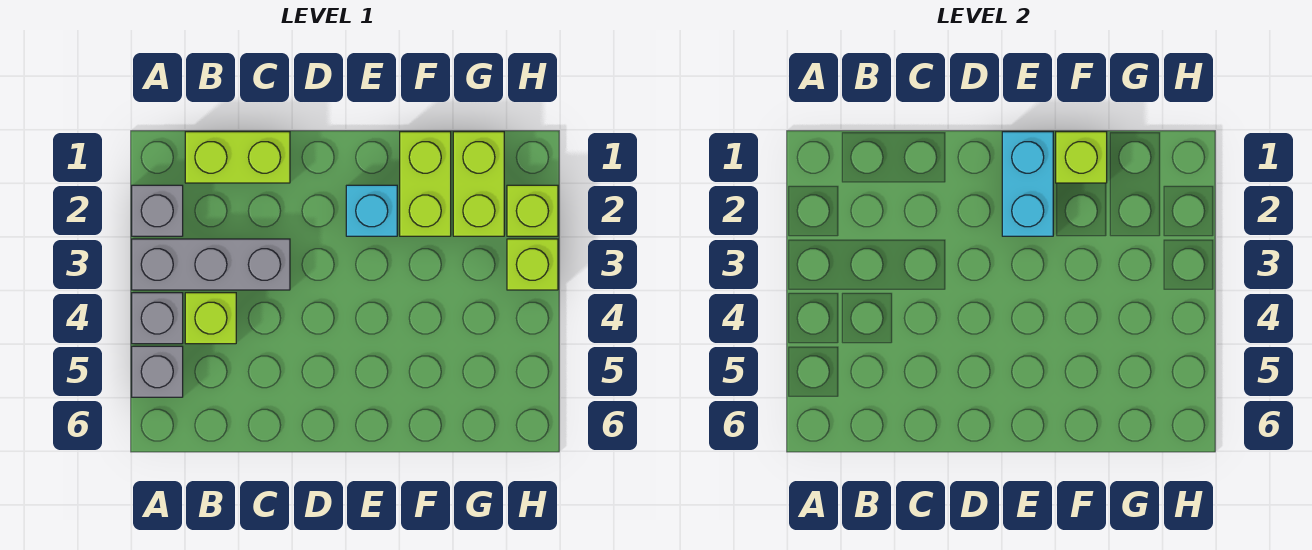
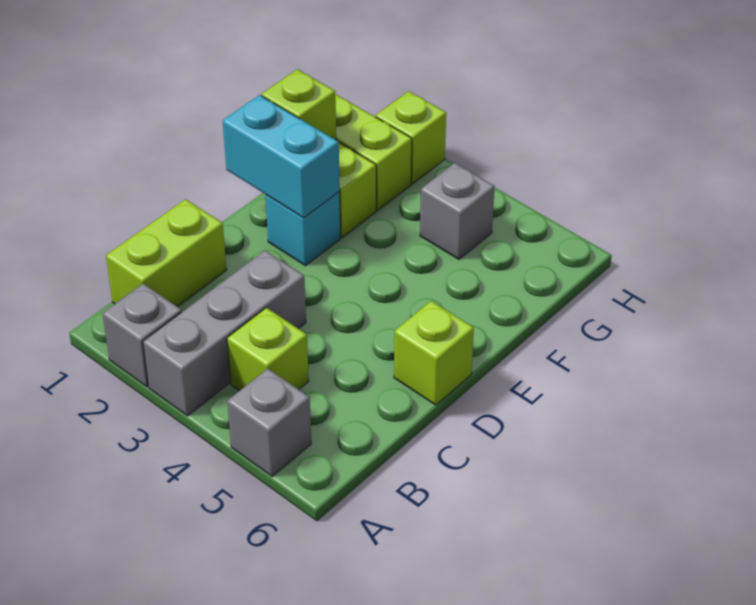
grey 1x1 brick [132,293,183,344] -> grey 1x1 brick moved to [420,163,495,259]
lime 1x1 brick [507,239,558,290] -> lime 1x1 brick moved to [394,301,474,405]

